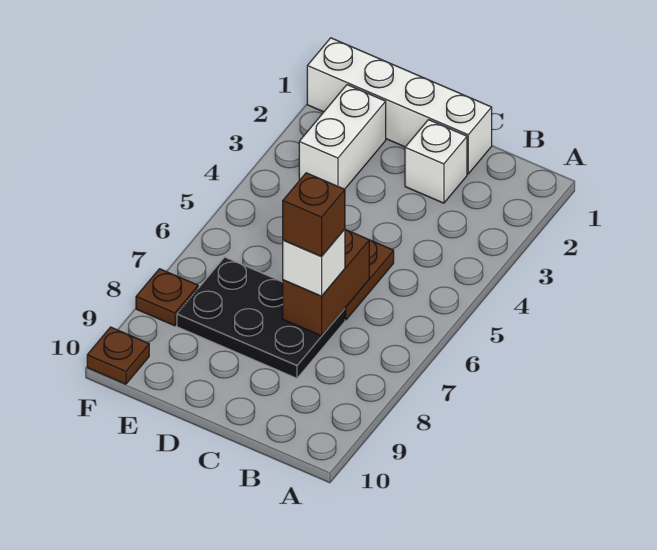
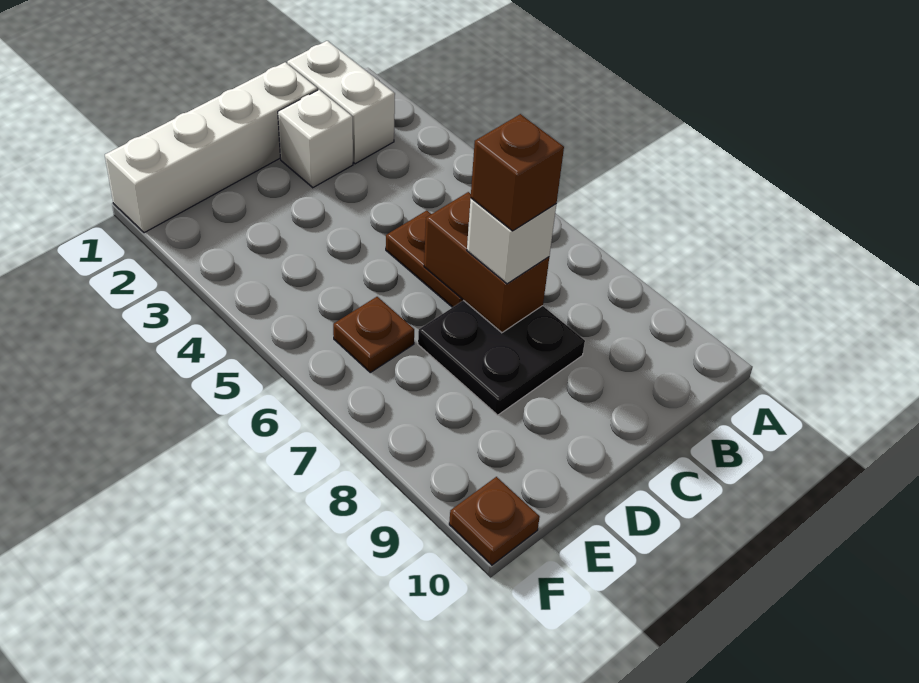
black 2x3 plate [177,257,345,378] -> black 2x2 plate [418,300,585,415]
white 1x2 brick [299,85,386,189] -> white 1x2 brick moved to [287,41,395,164]
brown 1x1 plate [136,269,198,326] -> brown 1x1 plate moved to [333,297,414,372]

